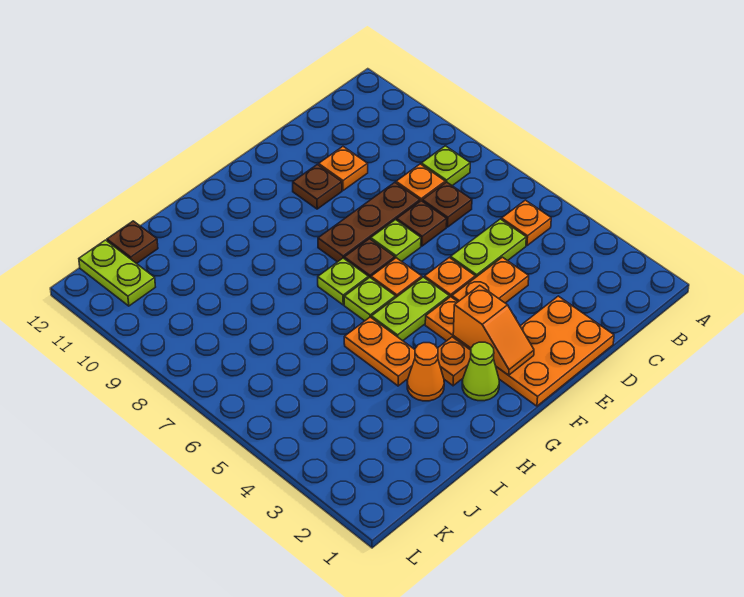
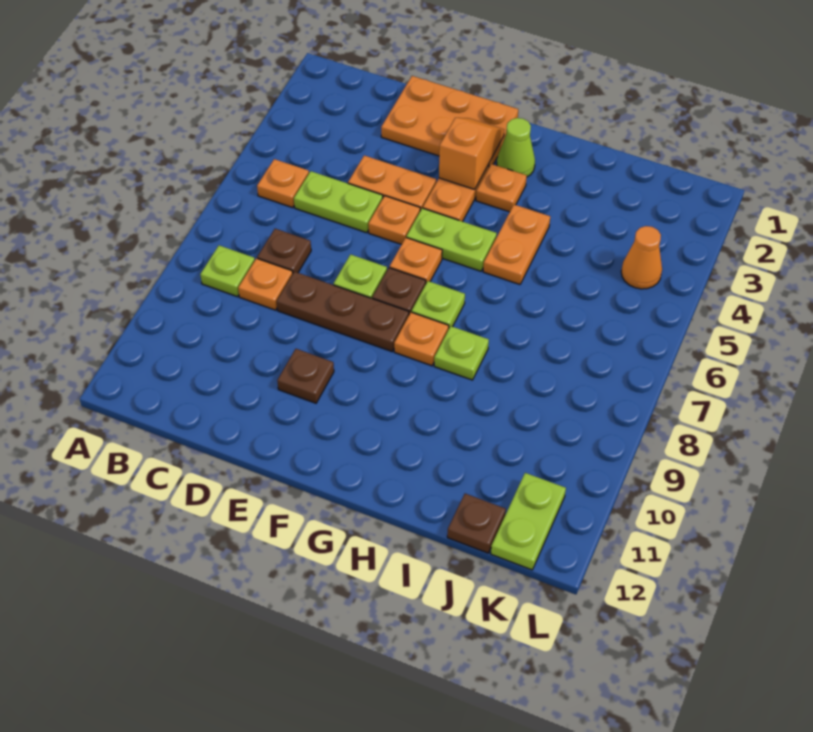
brown 1x1 plate [397,201,447,246] -> none
orange 1x1 plate [319,147,368,190] -> orange 1x1 plate moved to [394,312,449,366]
lime 1x1 plate [344,277,396,321] -> lime 1x1 plate moved to [434,326,489,380]
orange 1x1 cone [407,343,444,401] -> orange 1x1 cone moved to [621,226,662,289]

